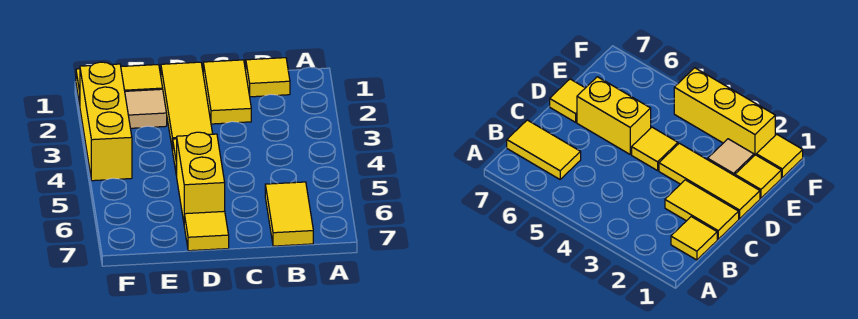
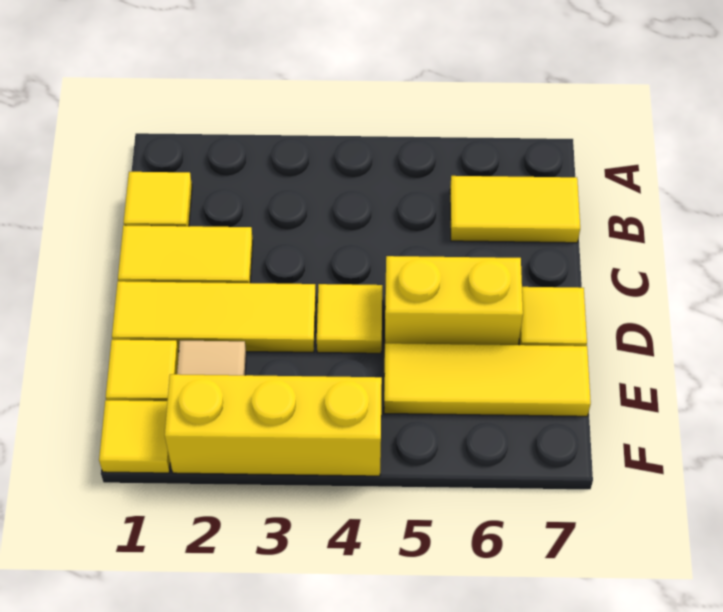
none -> yellow 1x3 tile [384,343,591,416]

